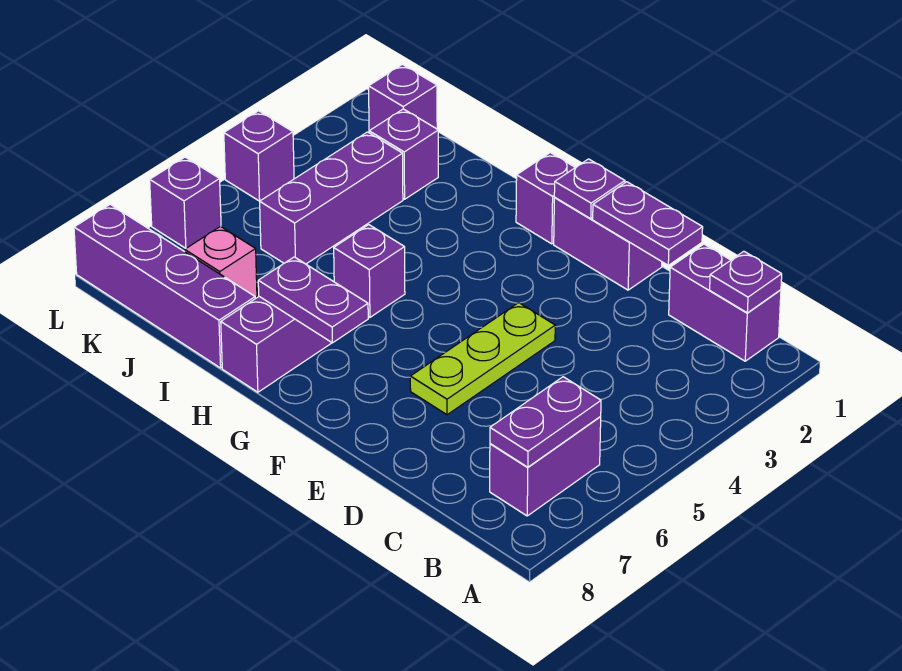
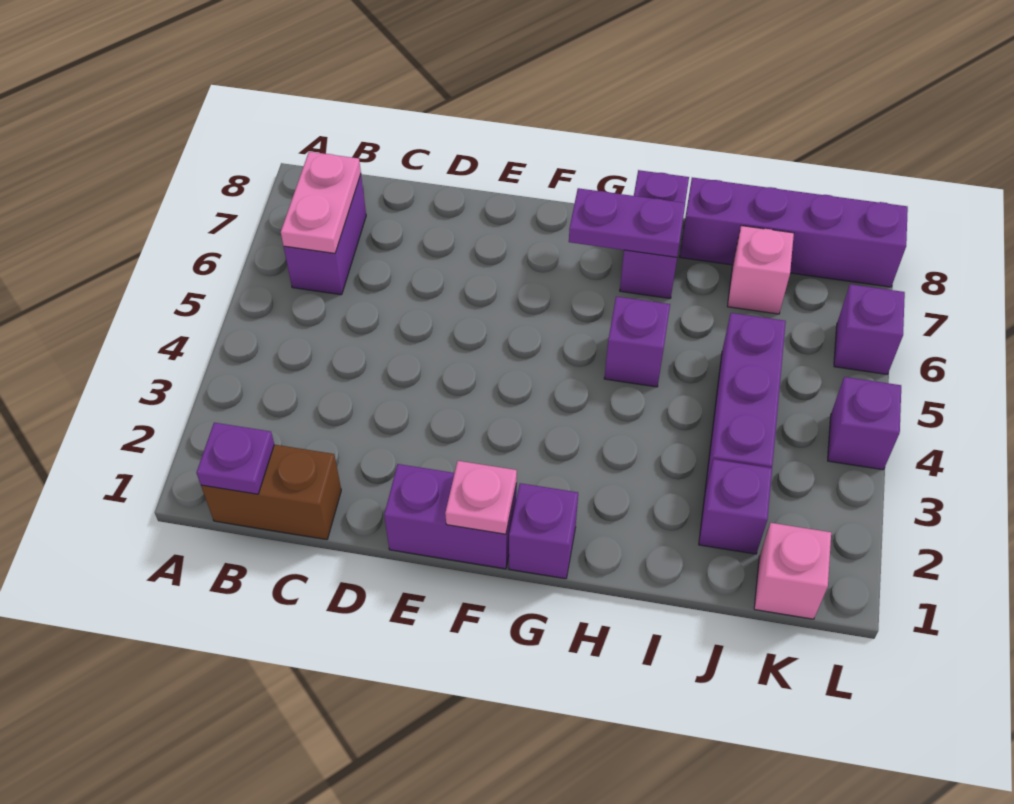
purple 1x2 brick [669,244,781,361] -> brown 1x2 brick [201,445,341,540]
purple 1x2 plate [490,377,601,467] -> pink 1x2 plate [281,152,361,253]
purple 1x2 plate [593,182,703,265] -> none
lime 1x3 plate [410,303,555,415] -> none
purple 1x1 plate [554,159,625,219] -> pink 1x1 plate [445,461,517,534]
purple 1x1 brick [369,64,437,131] -> pink 1x1 brick [754,523,831,619]

